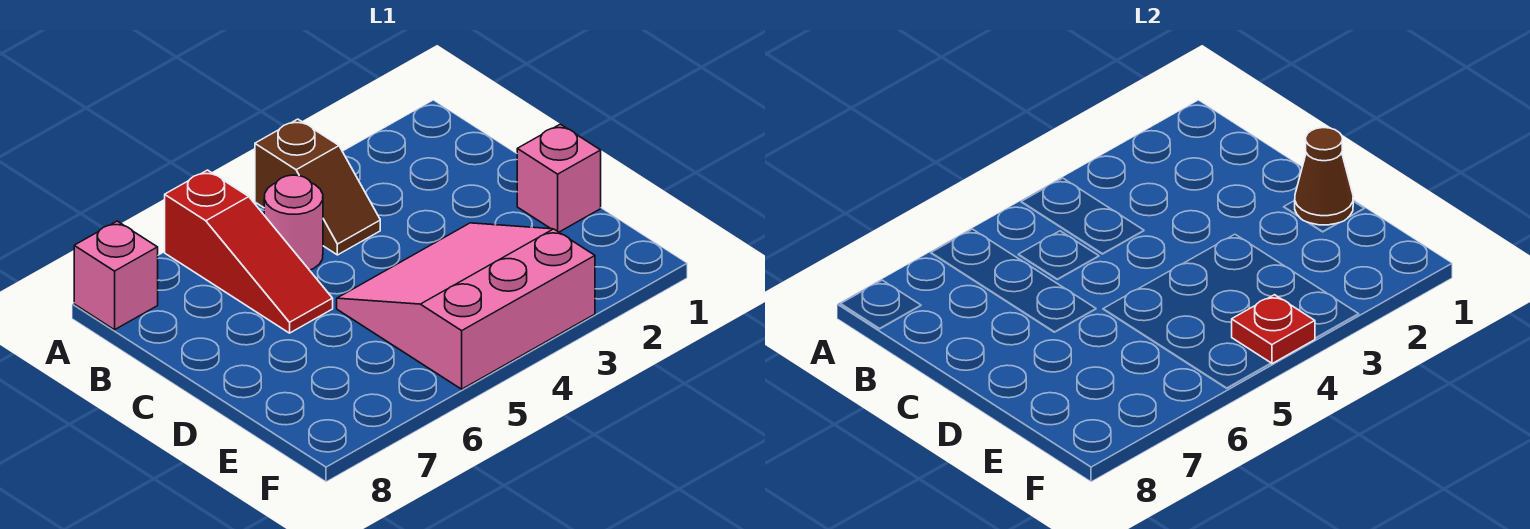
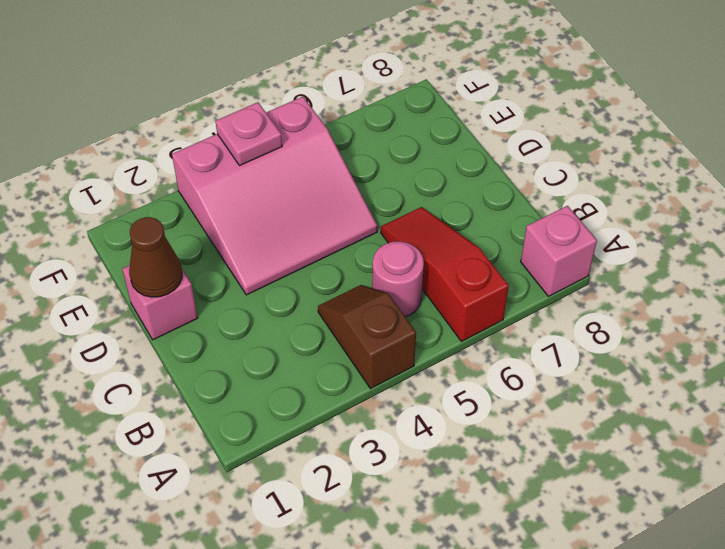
red 1x1 plate [1232,295,1315,364] -> pink 1x1 plate [215,102,282,166]

